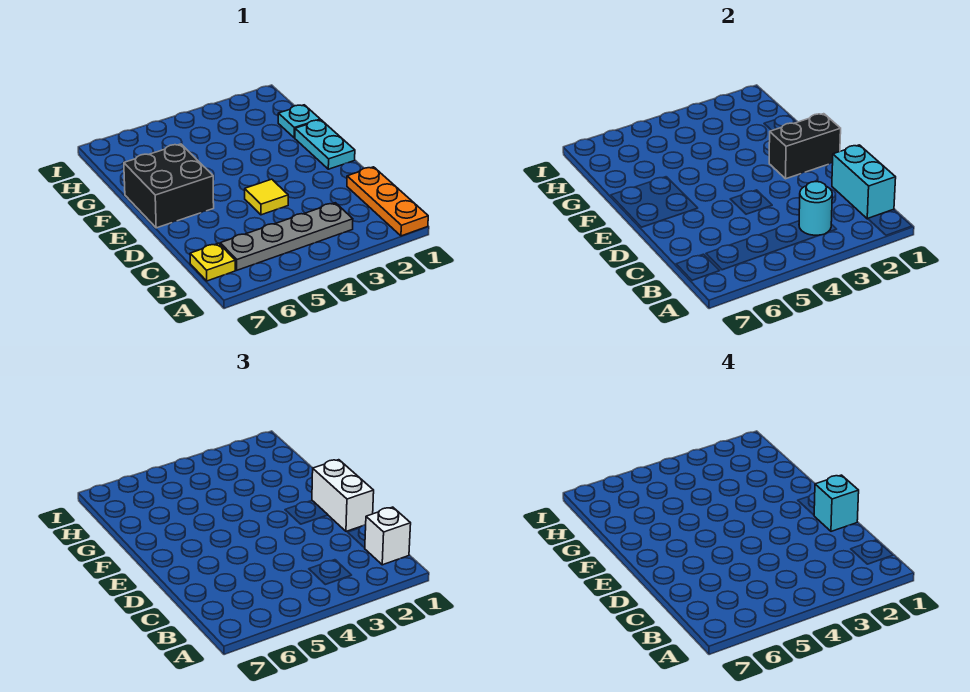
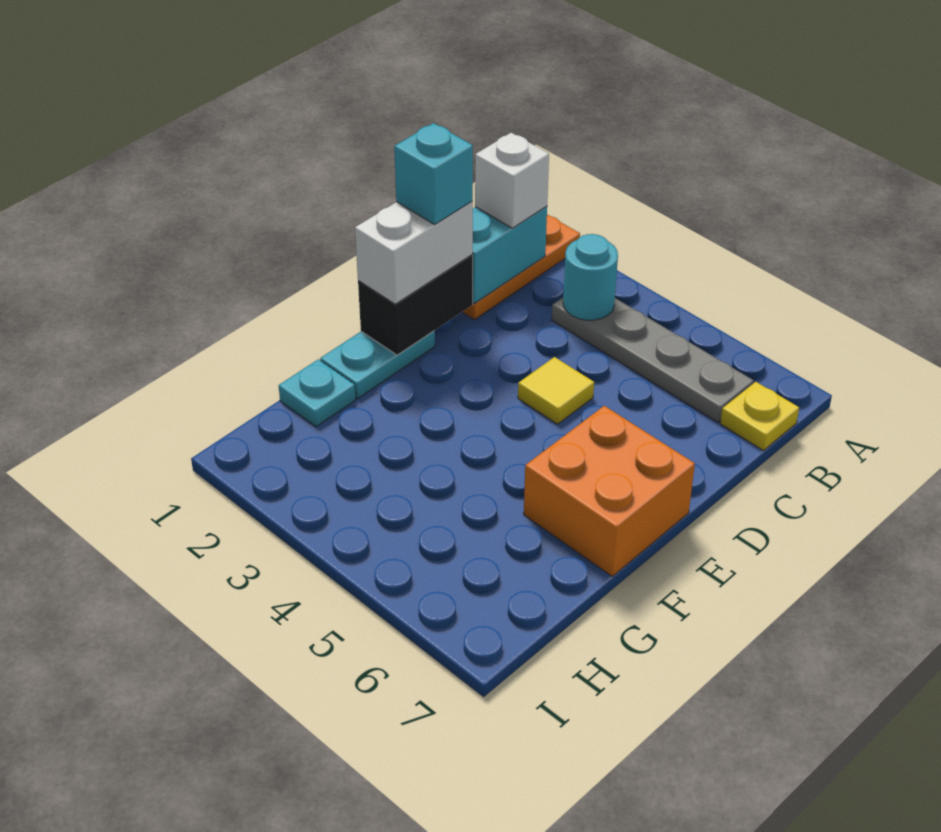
black 1x2 brick [769,114,841,179] -> black 1x2 brick turned to [358,255,473,355]
black 2x2 brick [124,144,214,228] -> orange 2x2 brick [524,406,695,576]

